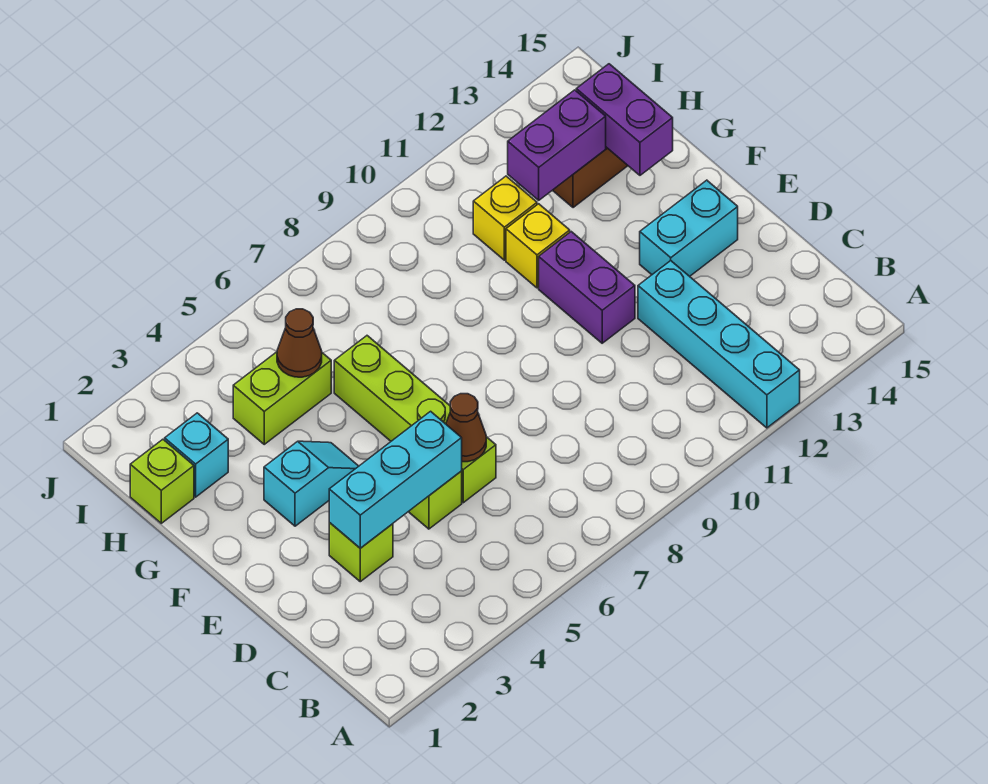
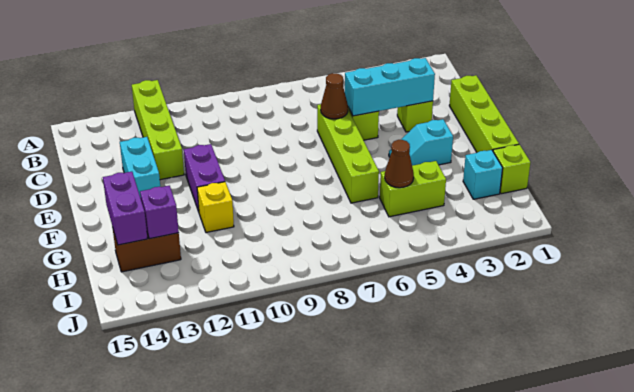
cyan 1x4 brick [638,261,800,428] -> lime 1x4 brick [132,80,184,180]
none -> lime 1x4 brick [449,75,519,152]
cyan 1x2 brick [640,180,738,276] -> cyan 1x2 brick turned to [120,137,160,198]
yellow 1x1 brick [473,176,537,260] -> none
purple 1x2 brick [508,90,606,200] -> purple 1x1 brick [140,186,179,239]

